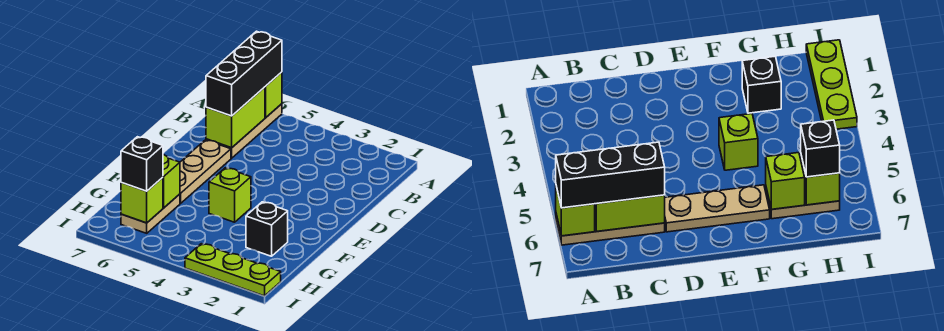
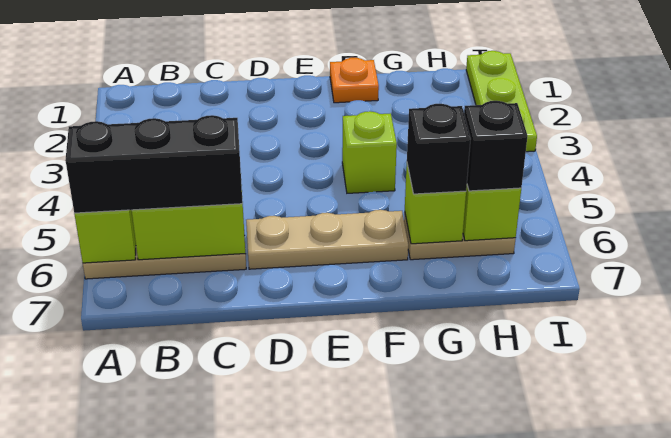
none -> orange 1x1 plate [330,58,379,103]
black 1x1 brick [246,202,288,256] -> black 1x1 brick moved to [407,104,471,194]

